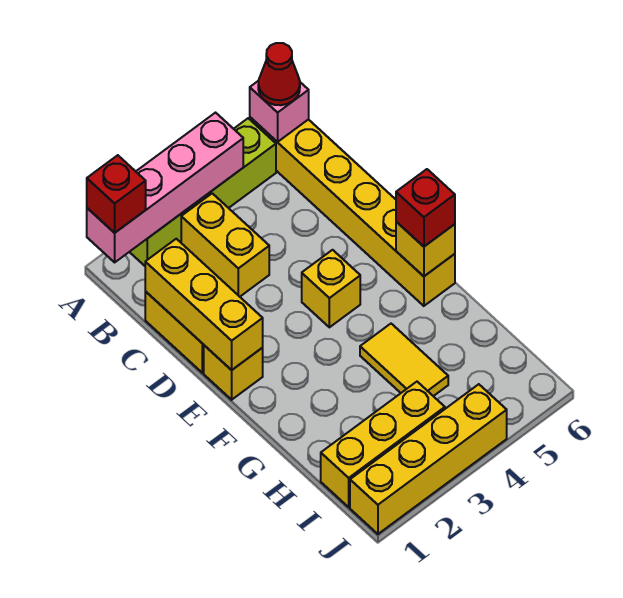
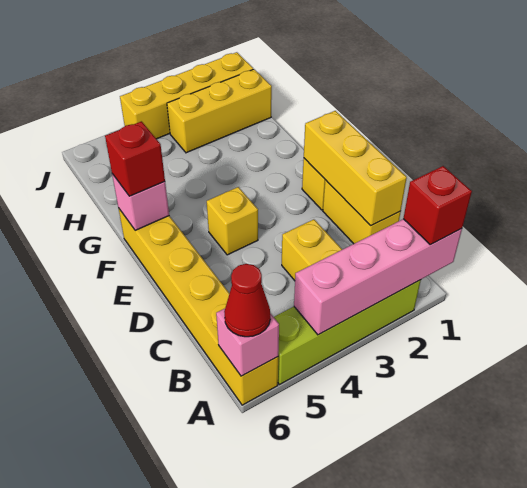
yellow 1x1 brick [396,222,455,276] -> pink 1x1 brick [112,174,169,230]
yellow 1x2 tile [360,324,448,396] -> none

